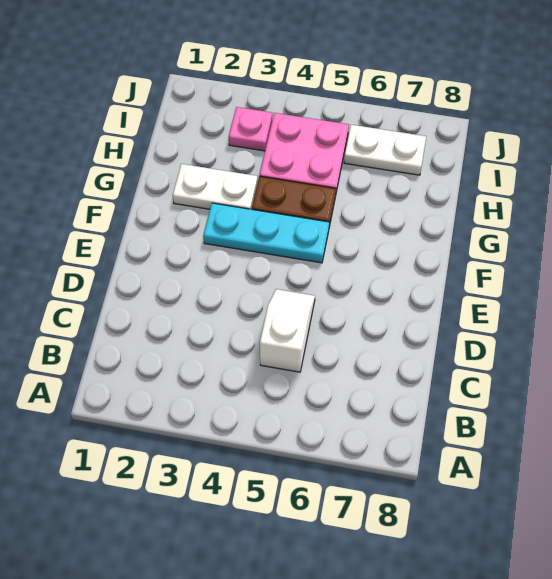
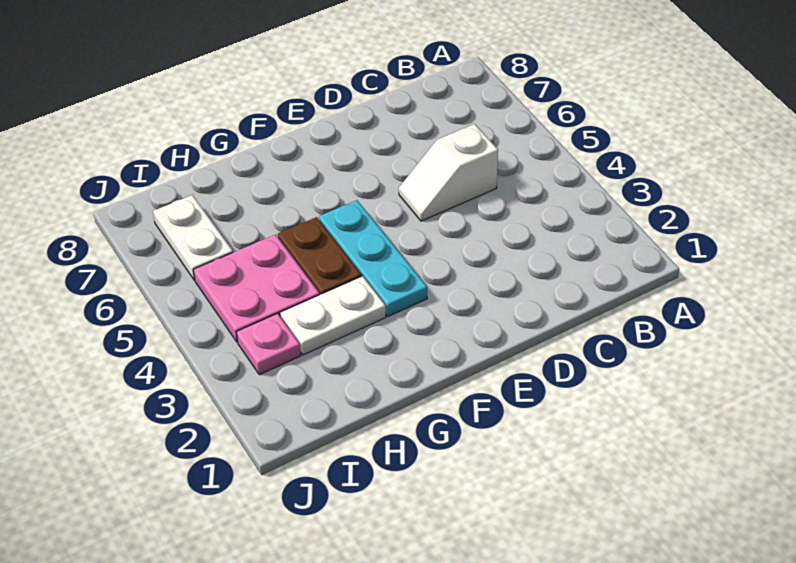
white 1x2 plate [173,164,257,209] -> white 1x2 plate turned to [280,276,386,355]

